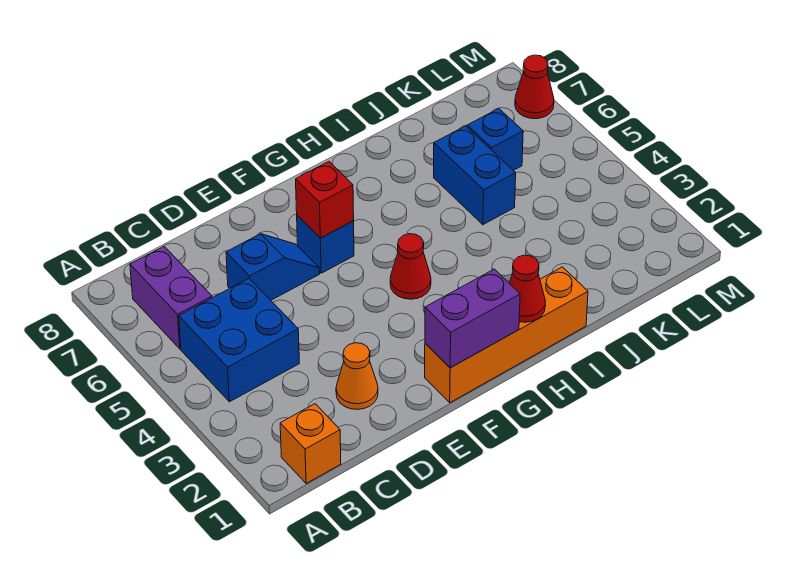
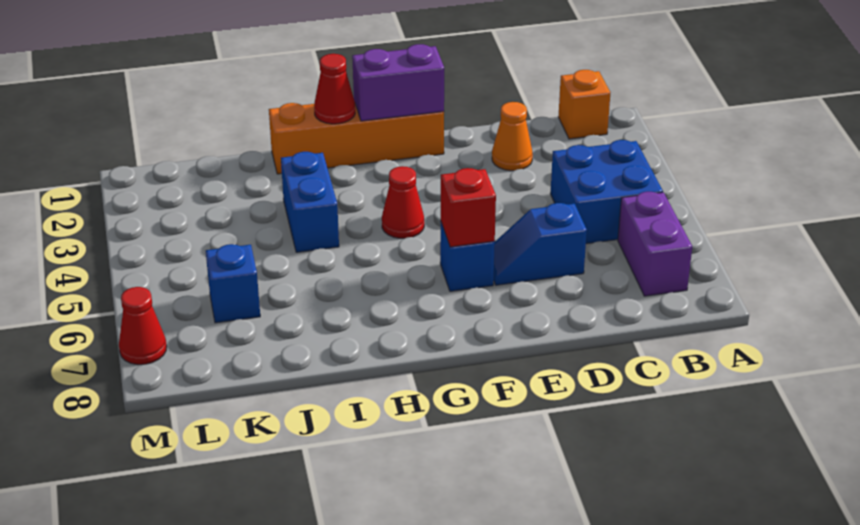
blue 1x2 brick [434,126,516,225] -> blue 1x2 brick moved to [281,152,339,252]

